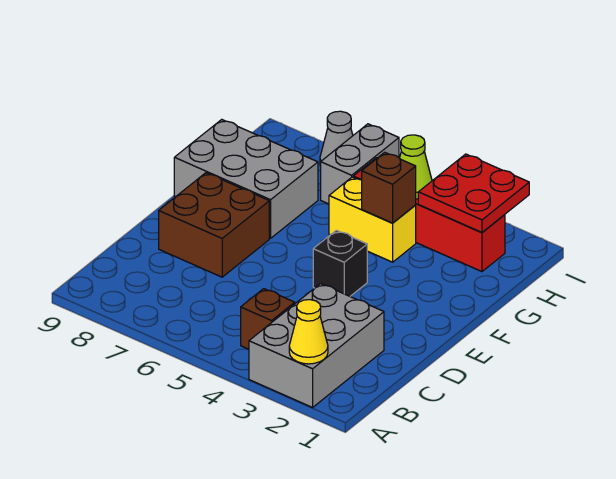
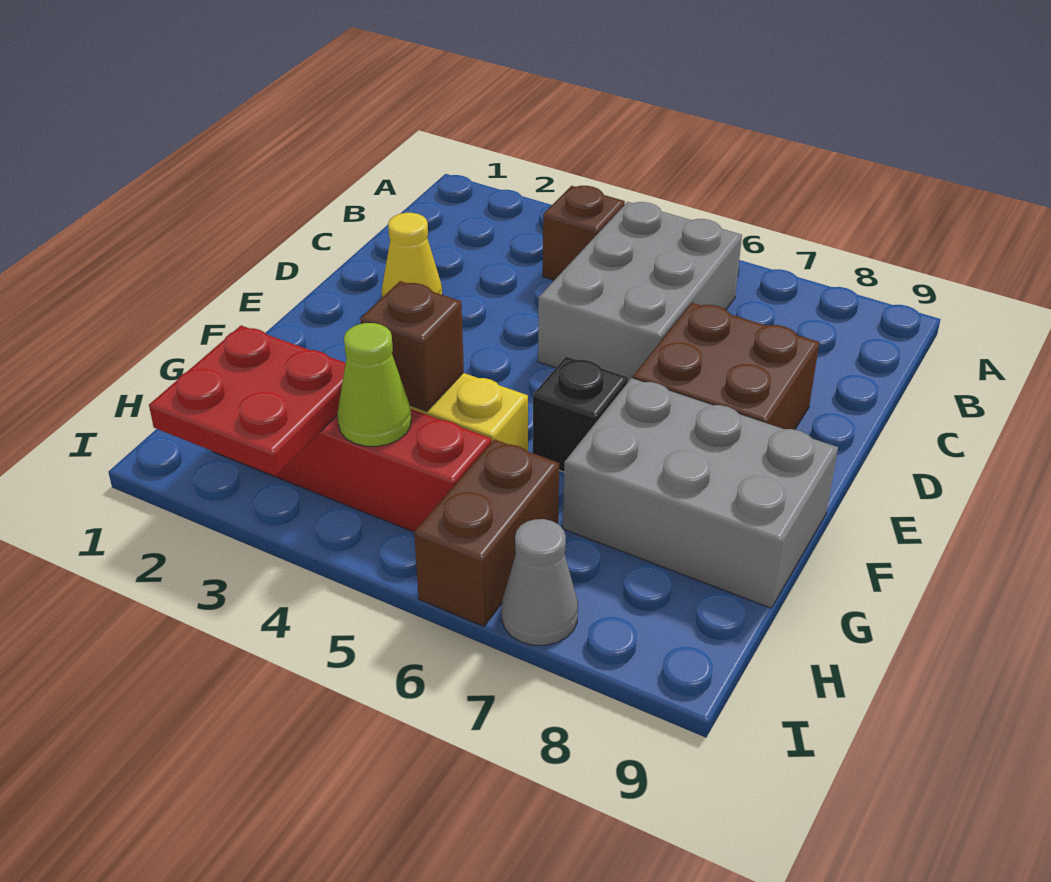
grey 2x3 brick [249,284,384,407] -> grey 2x3 brick moved to [538,202,742,382]
yellow 1x1 cone [289,300,328,364] -> yellow 1x1 cone moved to [382,213,442,297]
black 1x1 brick [313,230,367,296] -> black 1x1 brick moved to [533,356,628,472]
grey 1x2 brick [321,124,399,204] -> brown 1x2 brick [414,439,559,626]

